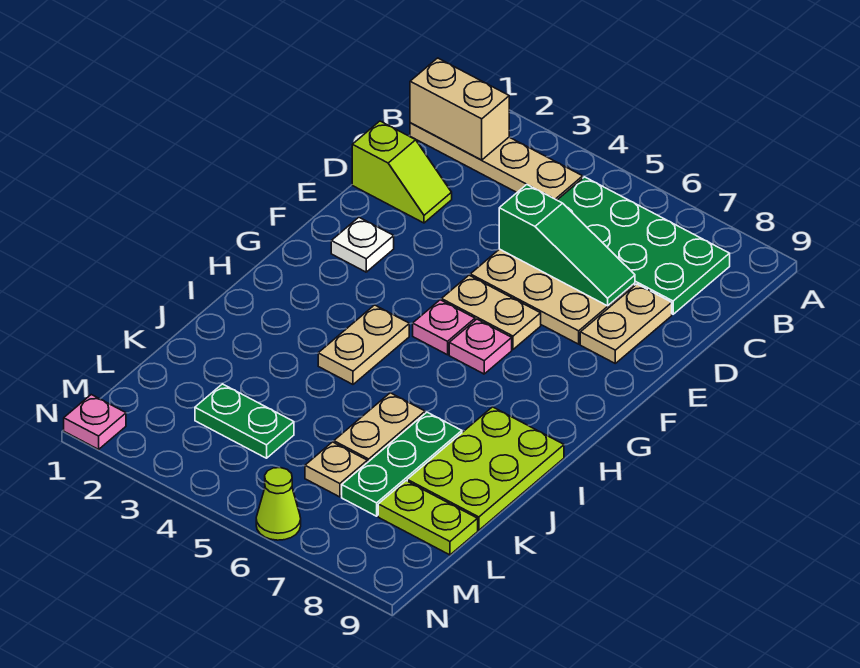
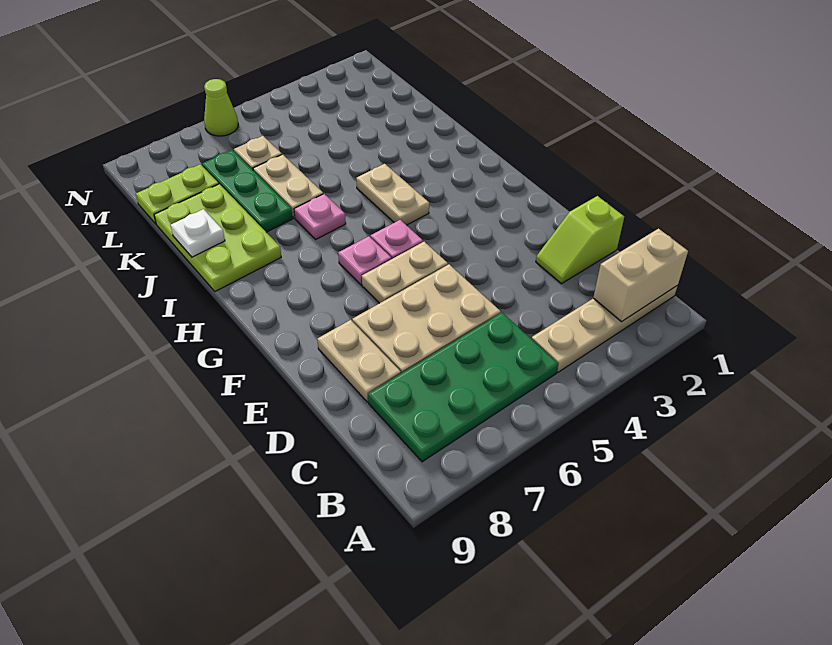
green 1x3 slope [499,184,635,306] -> none
white 1x1 plate [331,217,394,272] -> white 1x1 plate moved to [171,209,225,257]
green 1x2 plate [195,384,294,458] -> none
pink 1x1 plate [64,395,126,449] -> pink 1x1 plate moved to [294,194,346,239]

